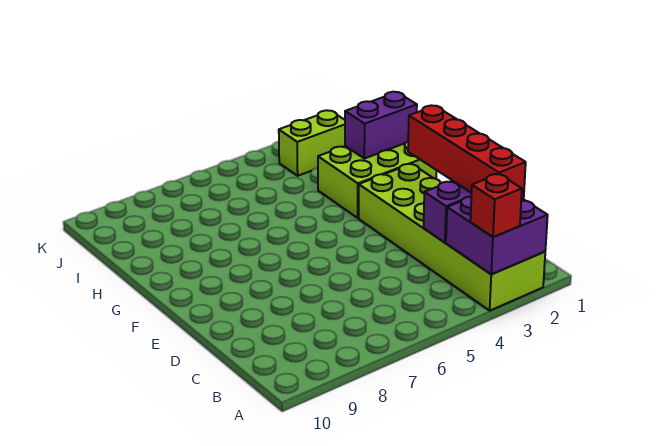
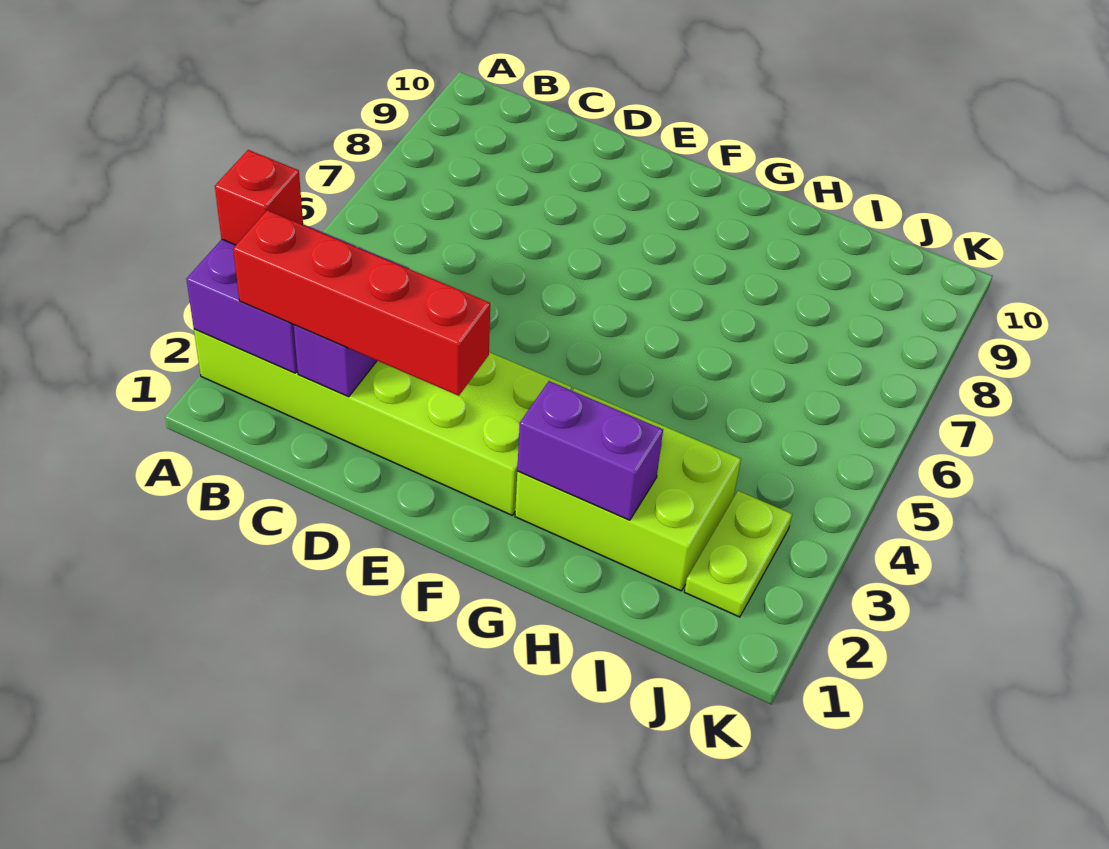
lime 2x3 brick [318,142,437,218] -> lime 2x3 brick turned to [515,388,741,591]
purple 1x2 brick [345,92,417,159] -> purple 1x2 brick turned to [517,381,663,520]
lime 1x2 brick [279,110,345,176] -> lime 1x2 plate [684,491,792,617]

